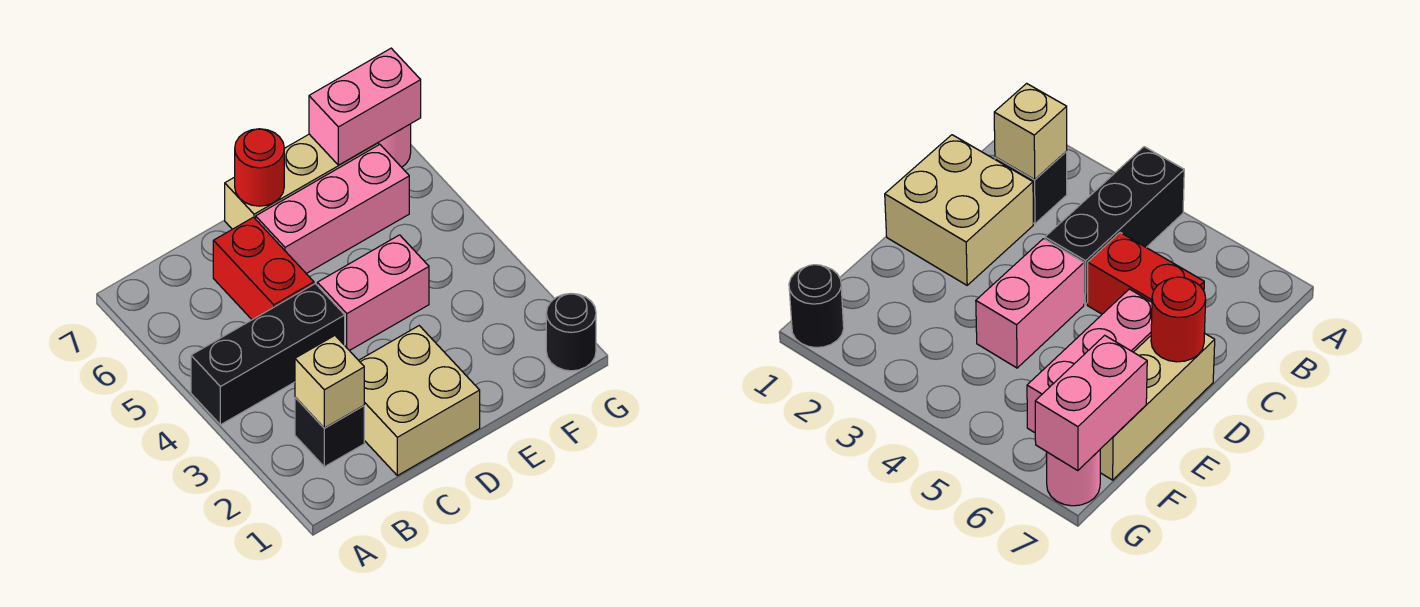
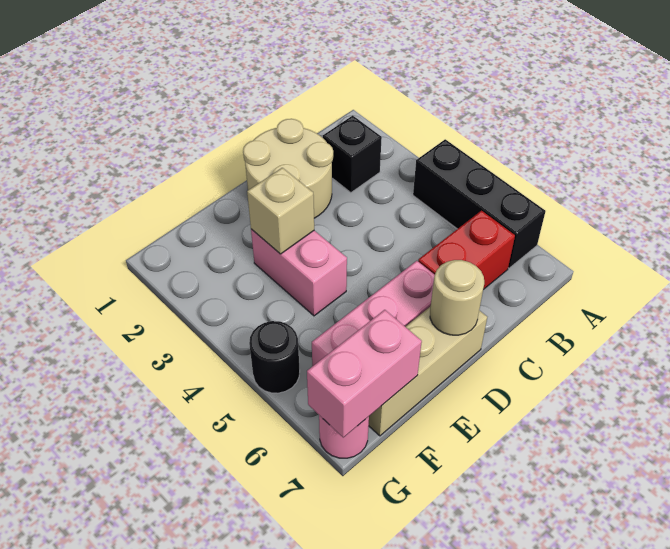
black 1x3 brick [191,284,345,425] -> black 1x3 brick turned to [413,139,546,268]
tan 1x1 brick [295,336,364,428] -> tan 1x1 brick moved to [247,168,314,254]
tan 2x2 brick [359,326,480,476] -> tan 2x2 round brick [243,119,333,218]
red 1x2 brick [213,217,314,320] -> red 1x2 brick turned to [418,211,515,290]
pink 1x2 brick [317,235,429,351] -> pink 1x2 brick turned to [251,229,347,316]
red 1x1 round brick [235,129,284,206] -> tan 1x1 round brick [430,260,484,335]
black 1x1 round brick [546,293,596,371] -> black 1x1 round brick moved to [249,321,300,393]

